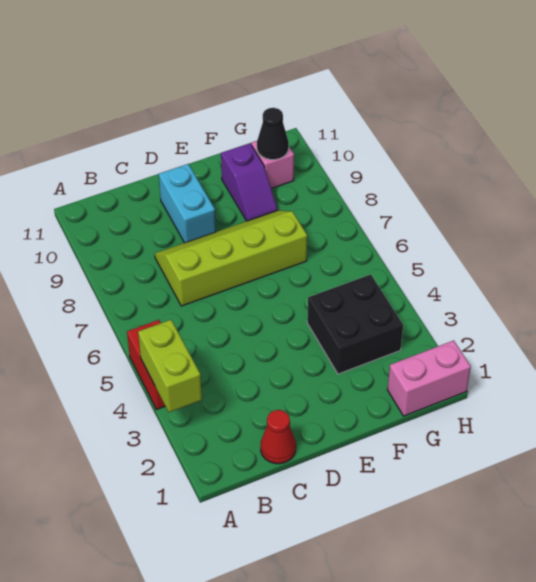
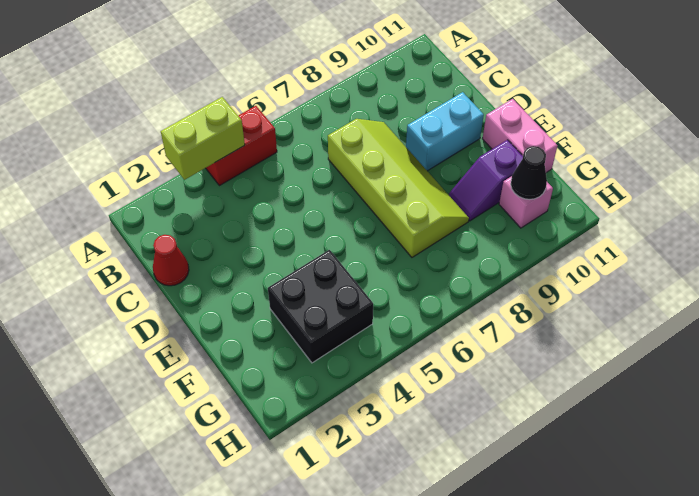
pink 1x2 brick [388,340,471,416] -> pink 1x2 brick moved to [483,99,557,173]

